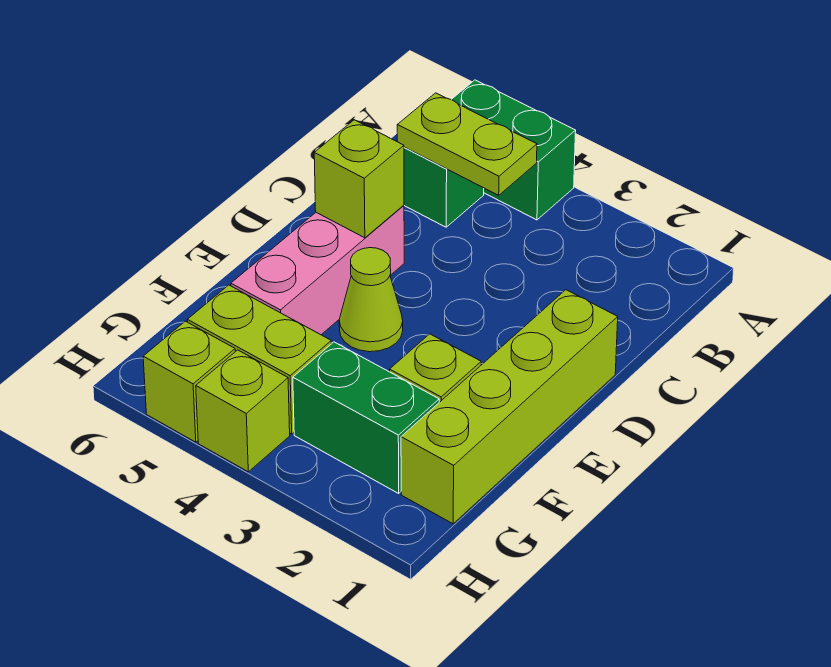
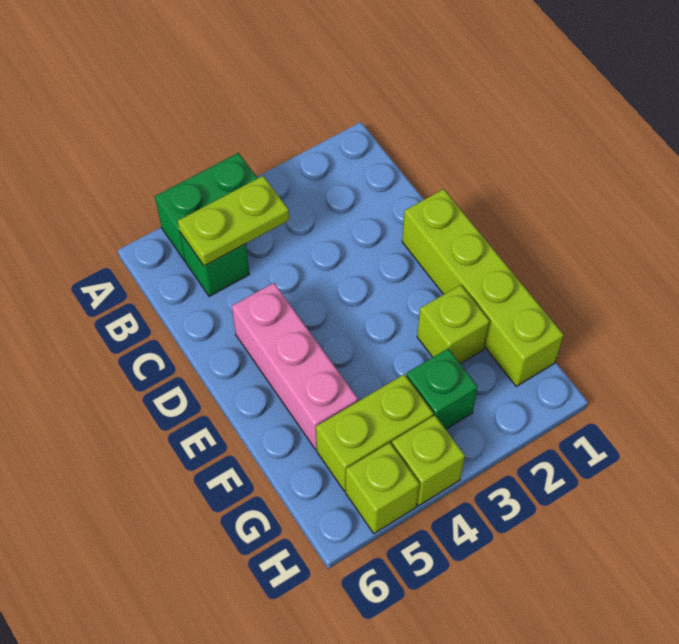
lime 1x1 brick [314,120,404,238] -> none
lime 1x1 cone [339,248,403,352] -> none
green 1x2 brick [293,342,439,493] -> green 1x1 brick [406,348,478,429]

